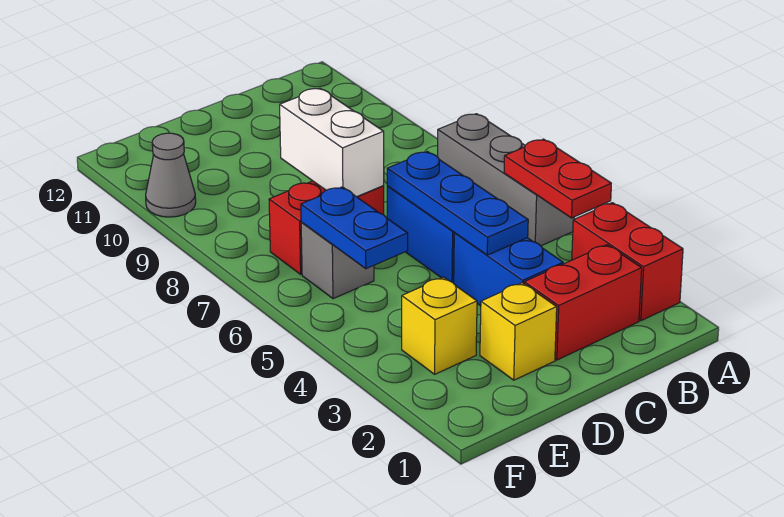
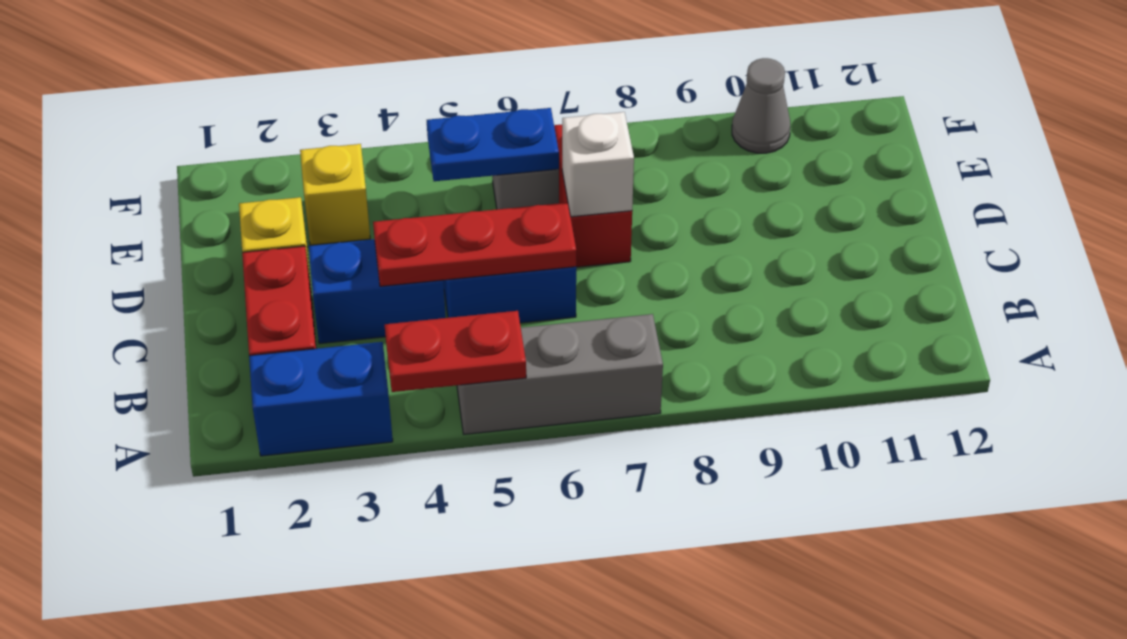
red 1x2 brick [572,203,683,321] -> blue 1x2 brick [249,342,393,456]
blue 1x3 plate [387,152,528,255] -> red 1x3 plate [373,203,576,286]
white 1x2 brick [280,88,384,197] -> white 1x1 brick [562,112,634,217]

